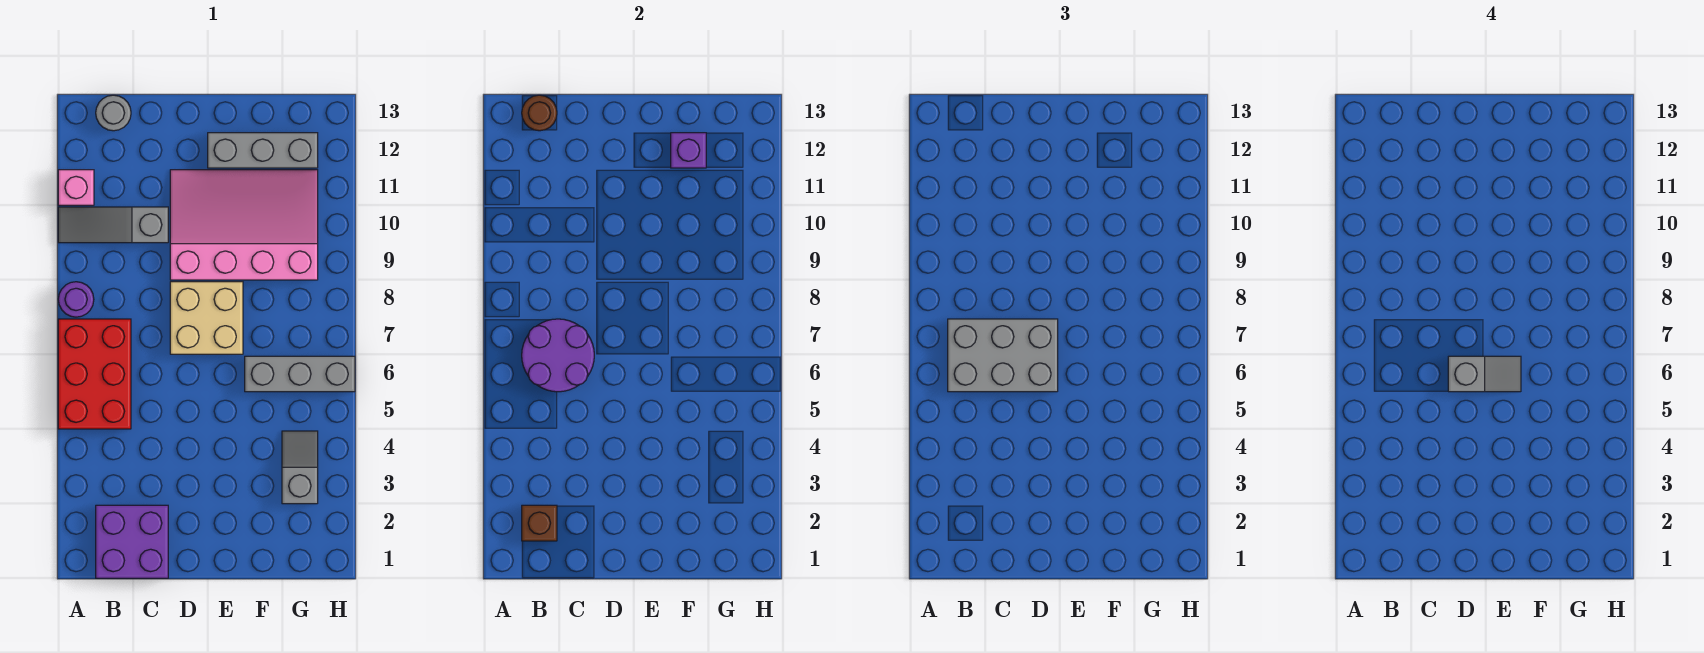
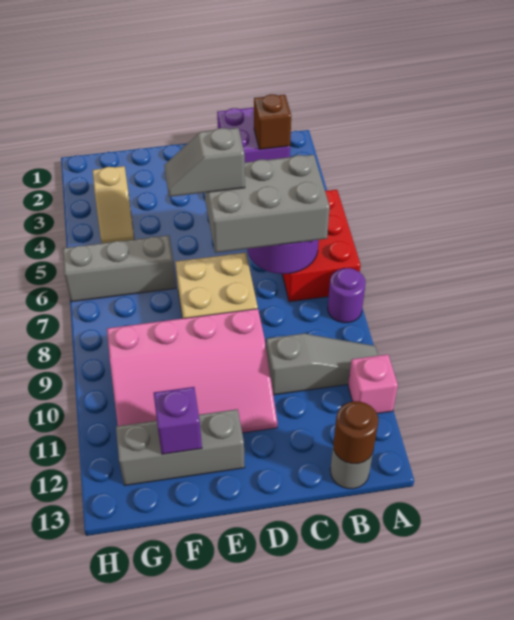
grey 1x2 slope [282,431,318,504] -> tan 1x2 slope [93,166,134,243]

